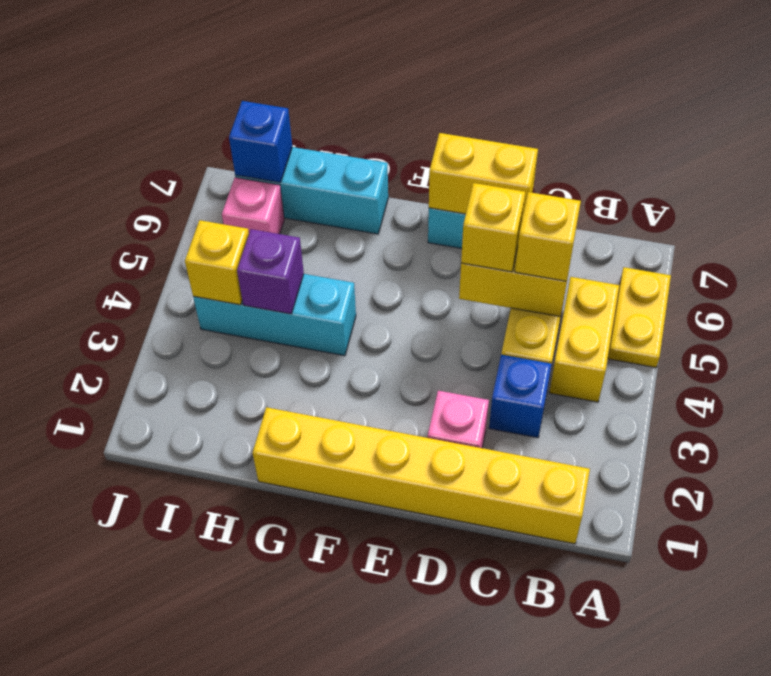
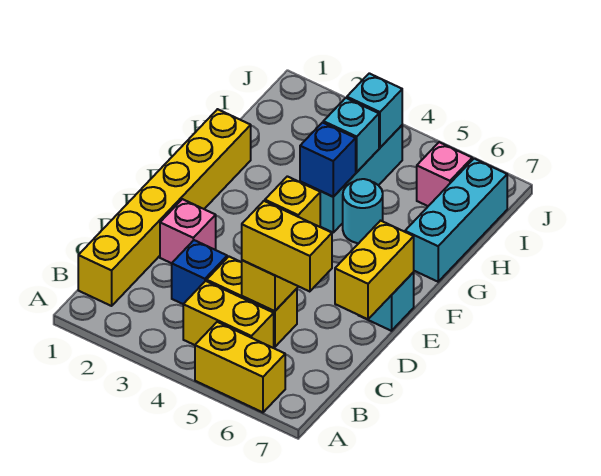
yellow 1x2 plate [608,267,671,368] -> yellow 1x2 brick [195,322,285,412]
yellow 1x1 brick [515,192,581,281] -> yellow 1x2 brick [242,201,332,292]
none -> cyan 1x1 round brick [343,179,383,243]
purple 1x1 brick [237,229,304,314] -> cyan 1x1 brick [323,98,379,172]
yellow 1x1 brick [185,220,249,305] -> cyan 1x1 brick [347,73,402,148]
blue 1x1 brick [229,101,292,183] -> blue 1x1 brick moved to [300,123,356,197]

